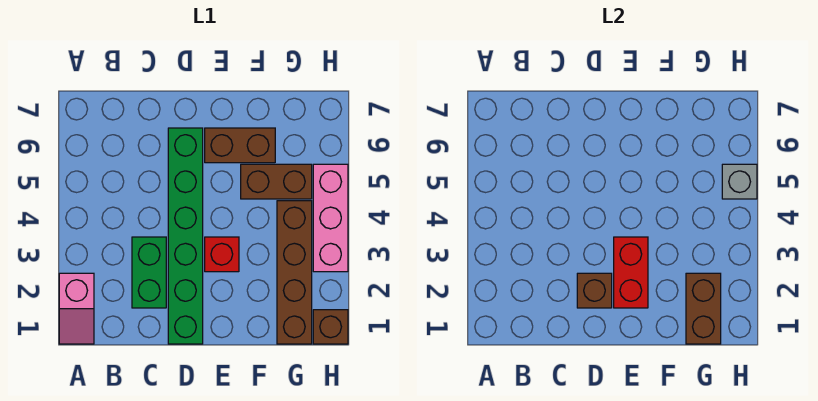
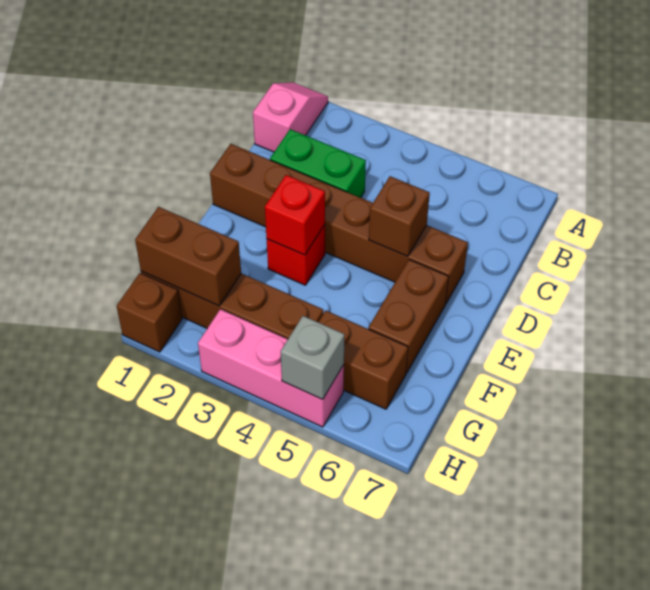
pink 1x2 slope [59,273,94,344] -> pink 1x2 slope turned to [253,82,328,152]
green 1x6 brick [168,128,203,344] -> brown 1x6 brick [210,144,468,304]
brown 1x1 brick [577,273,612,308] -> brown 1x1 brick moved to [369,176,430,256]
red 1x2 brick [614,237,648,308] -> red 1x1 brick [265,175,325,255]
brown 1x2 brick [241,164,312,199] -> brown 1x2 brick turned to [318,311,408,409]

